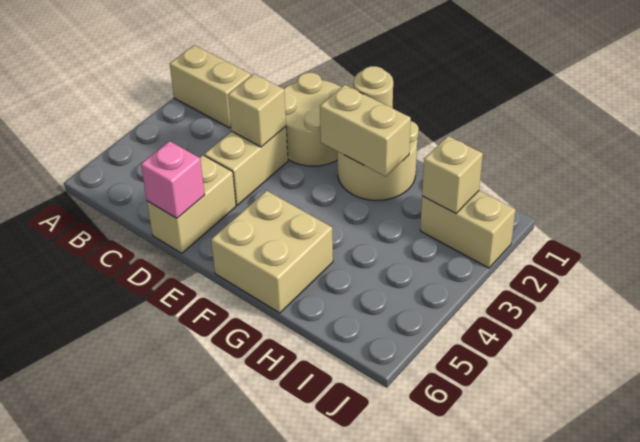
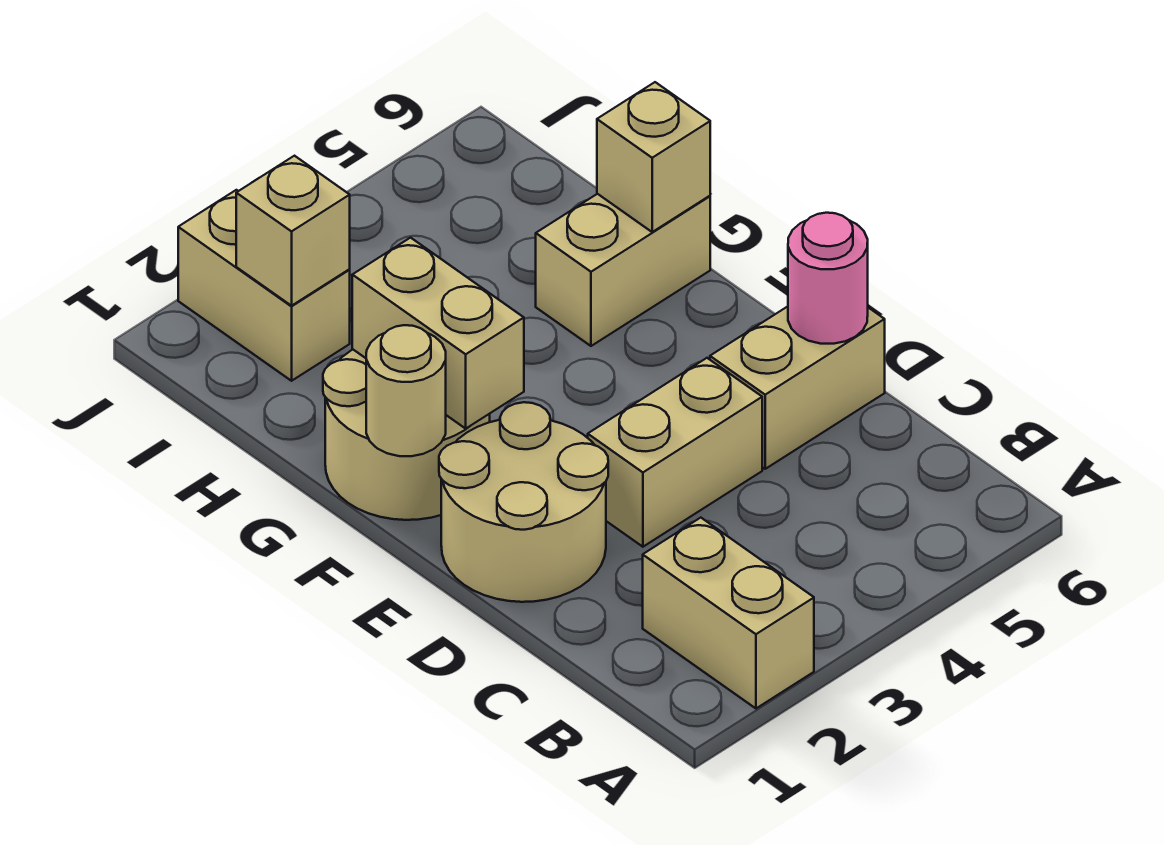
tan 1x1 brick [228,74,286,147] -> tan 1x1 brick moved to [597,82,710,232]
pink 1x1 brick [141,141,205,218] -> pink 1x1 round brick [788,213,868,344]
tan 2x2 brick [211,191,333,313] -> tan 1x2 brick [536,194,710,346]

